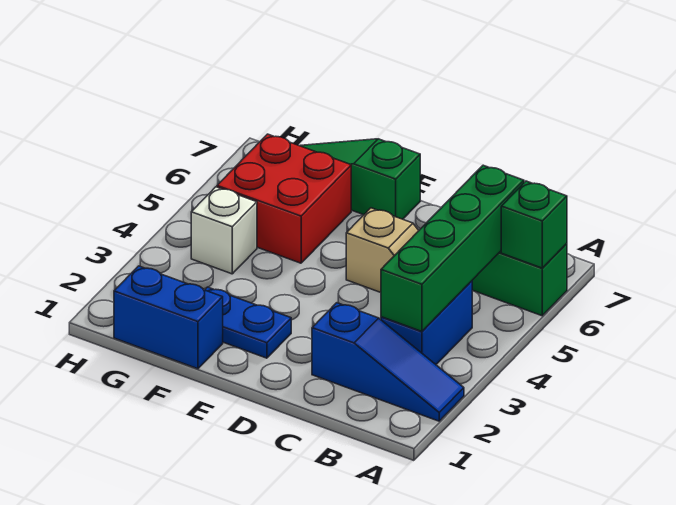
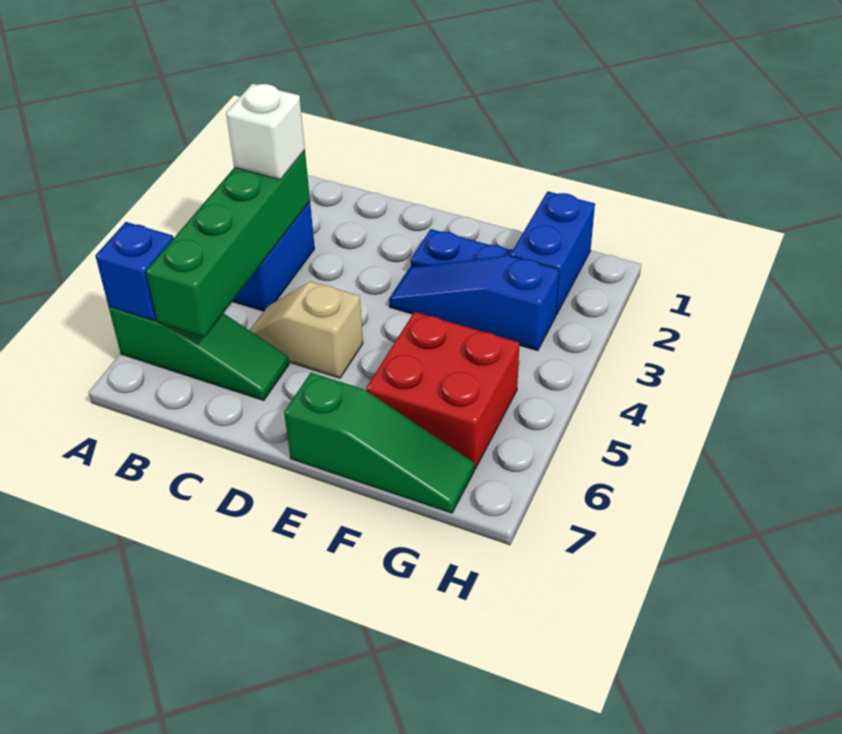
blue 1x3 slope [312,303,464,421] -> blue 1x3 slope moved to [389,255,559,351]
green 1x1 brick [501,181,567,268] -> blue 1x1 brick [95,222,173,321]
blue 1x2 brick [114,266,223,369] -> blue 1x2 brick turned to [510,191,595,315]
white 1x1 brick [191,187,257,274] -> white 1x1 brick moved to [226,84,305,180]

